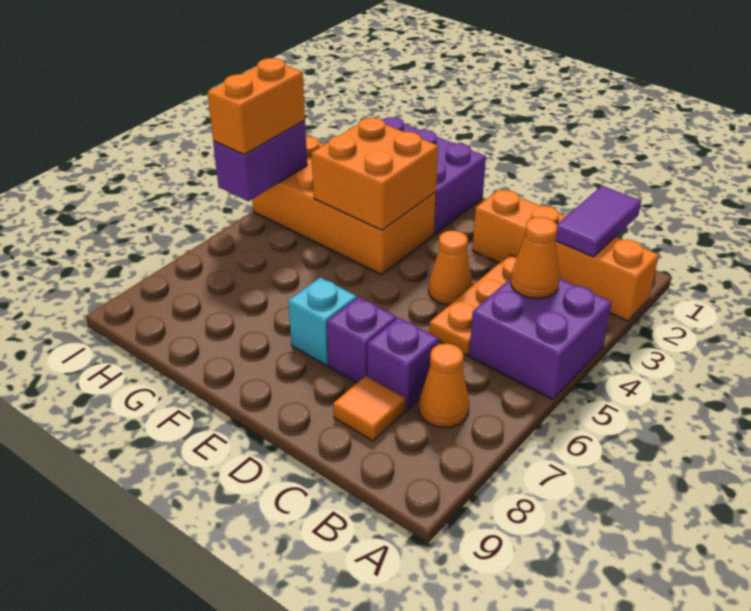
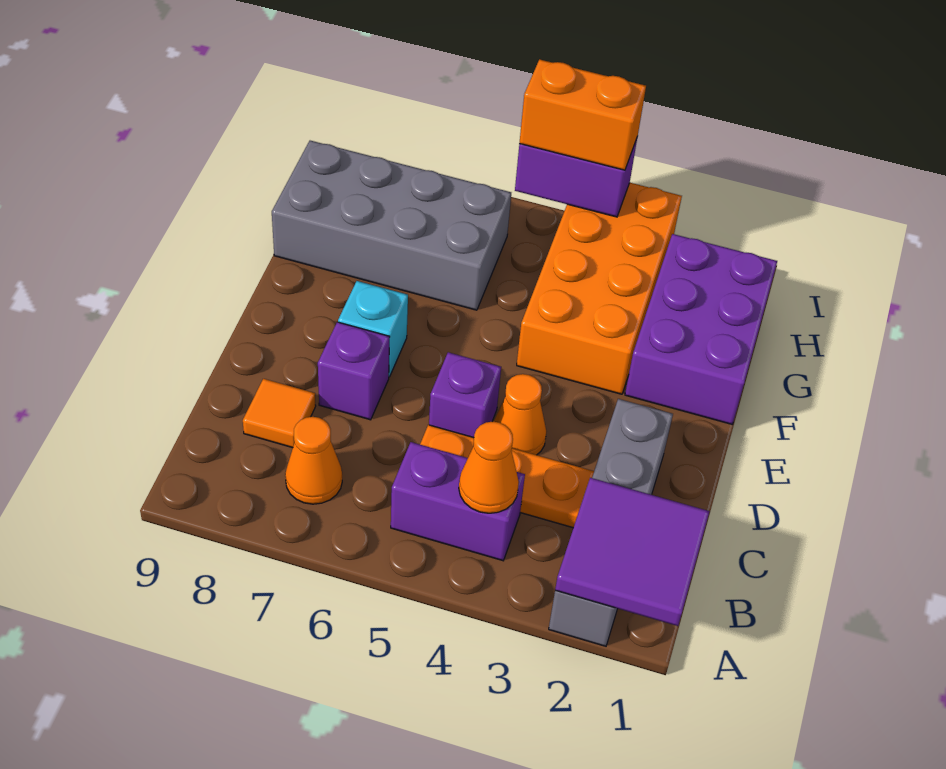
orange 1x4 brick [472,189,659,321] -> grey 1x4 brick [549,399,673,646]
purple 2x2 brick [469,278,612,400] -> purple 1x2 brick [391,442,525,561]
purple 1x2 tile [555,186,641,257] -> purple 2x2 tile [555,478,710,626]
purple 1x1 brick [367,318,439,411] -> purple 1x1 brick moved to [429,352,501,437]
orange 2x2 brick [312,118,438,230] -> none
none -> grey 2x4 brick [272,141,511,310]

